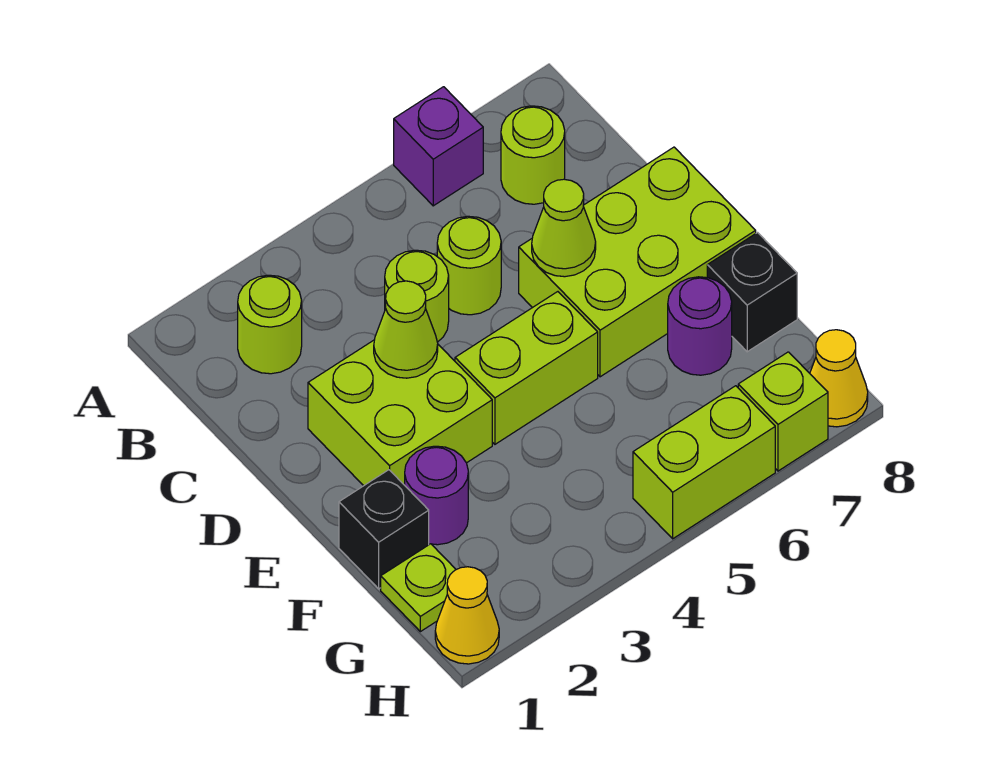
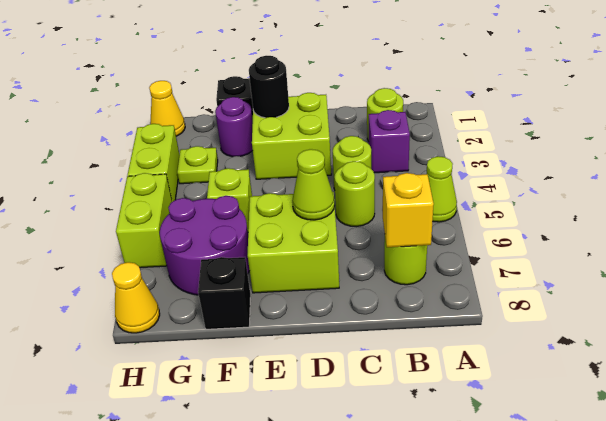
purple 1x1 brick [394,87,483,206] -> purple 1x1 brick moved to [369,110,410,173]
none -> yellow 1x1 brick [383,173,434,247]
lime 1x1 cone [374,281,438,378] -> lime 1x1 cone moved to [427,156,457,222]
lime 2x3 brick [519,147,756,377] -> lime 2x2 brick [248,192,339,293]
none -> black 1x1 round brick [249,56,289,118]
lime 1x2 brick [455,292,598,444] -> lime 1x2 brick moved to [128,124,180,202]
purple 1x1 round brick [668,277,732,375] -> purple 2x2 round brick [160,196,250,295]
lime 1x1 plate [381,544,456,632] -> lime 1x1 plate moved to [177,146,218,184]
lime 1x1 brick [738,352,828,471] -> lime 1x1 brick moved to [207,168,252,230]

